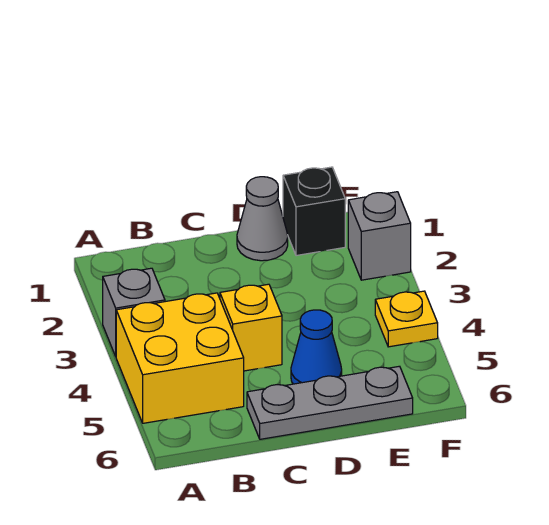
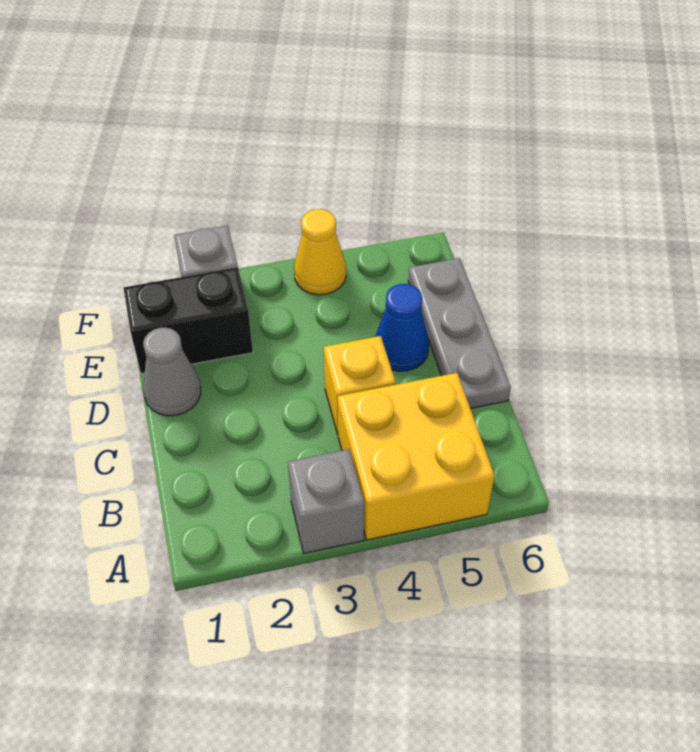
black 1x1 brick [283,167,345,256] -> black 1x2 brick [124,267,253,374]
yellow 1x1 plate [375,291,438,347] -> yellow 1x1 cone [294,209,346,295]

